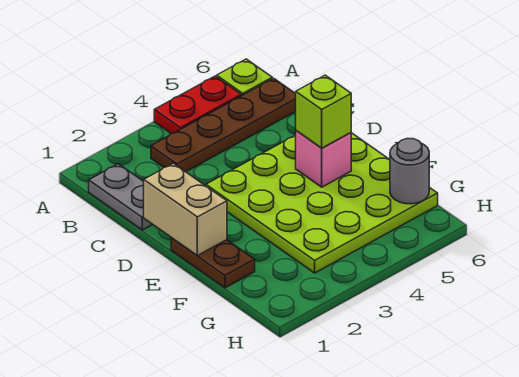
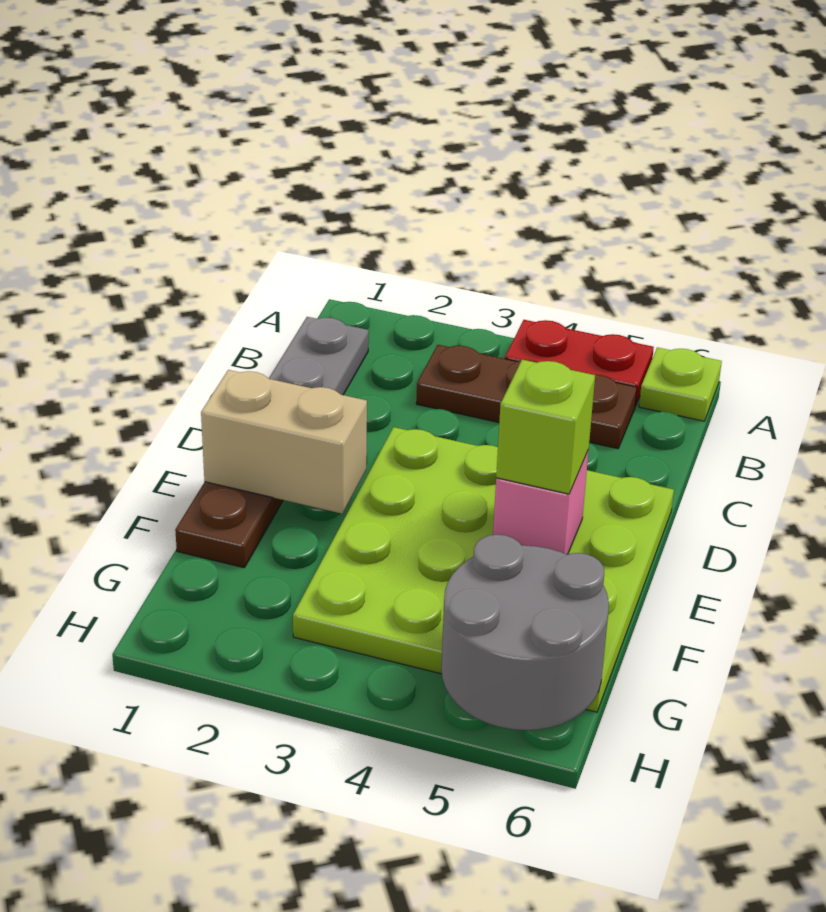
brown 1x4 plate [151,78,296,172] -> brown 1x3 plate [416,345,637,449]
tan 1x2 brick [144,163,227,256] -> tan 1x2 brick turned to [201,370,367,514]
grey 1x1 round brick [390,139,429,204] -> grey 2x2 round brick [441,534,609,730]

